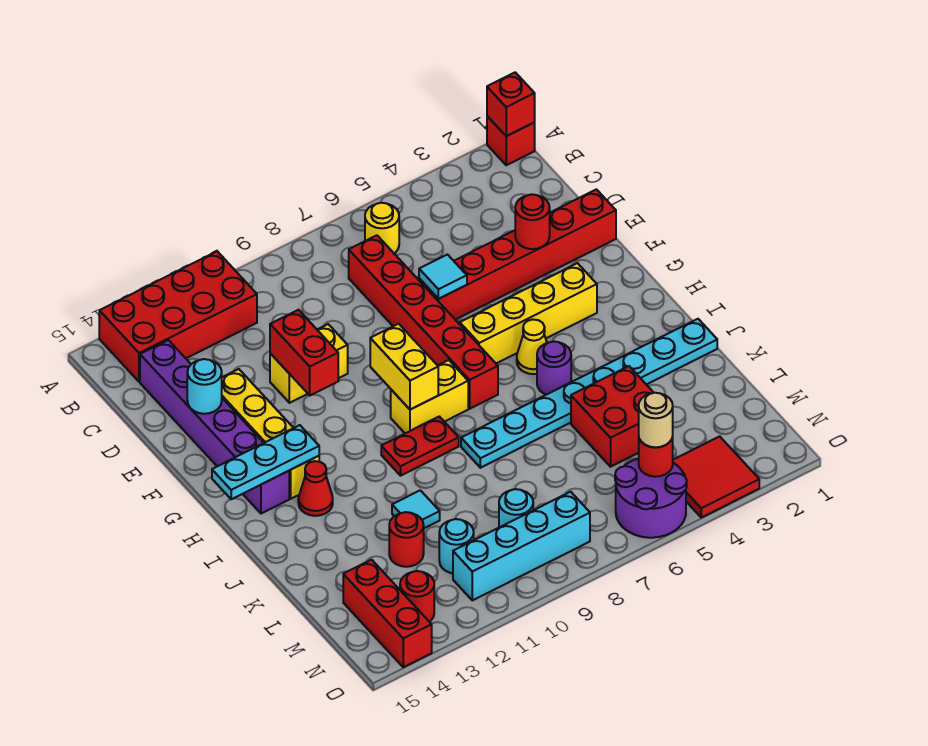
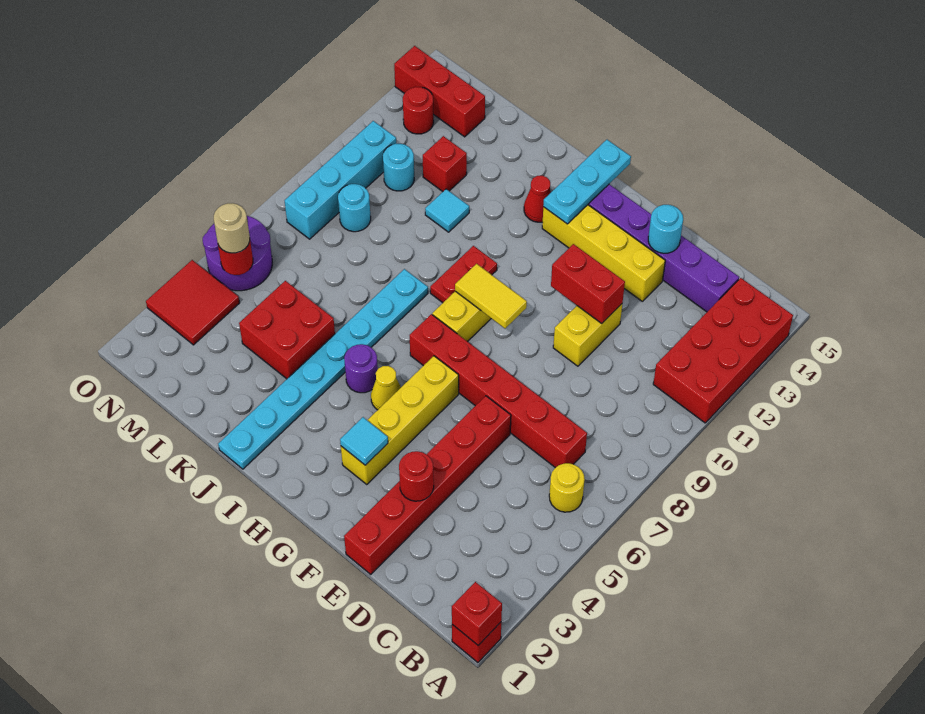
cyan 1x1 tile [419,255,467,299] -> cyan 1x1 tile moved to [340,417,388,465]
yellow 1x2 brick [370,324,438,410] -> yellow 1x2 tile [455,264,527,328]
red 1x1 round brick [389,512,424,567] -> red 1x1 brick [423,136,467,192]

